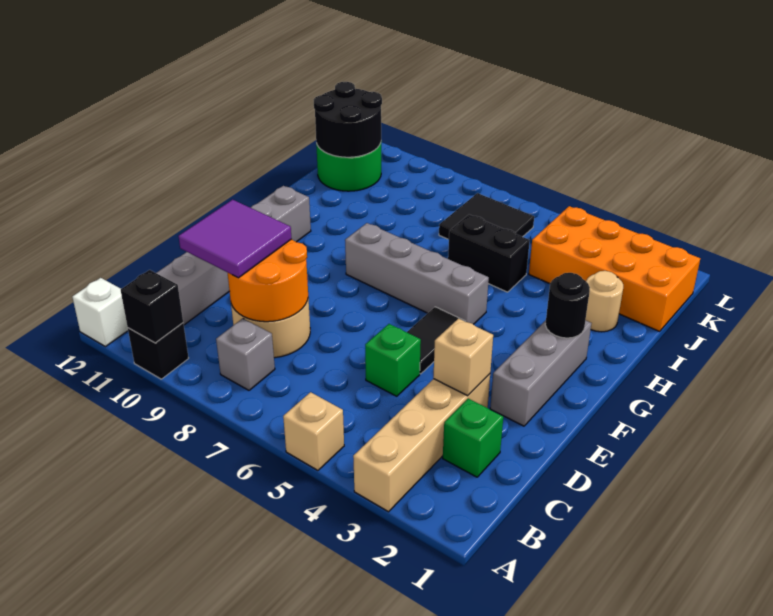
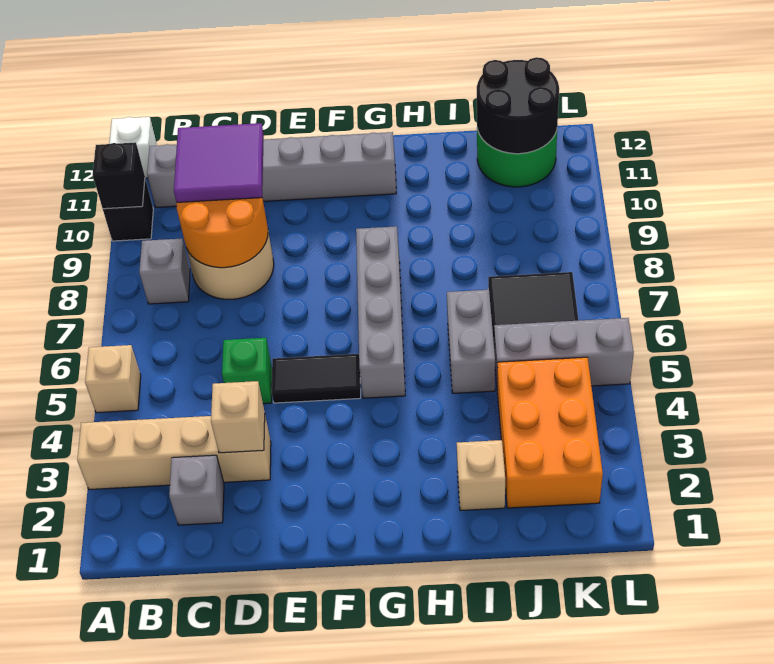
green 1x1 brick [443,399,503,477] -> grey 1x1 brick [169,455,224,525]
grey 1x3 brick [490,320,592,426] -> grey 1x3 brick moved to [494,318,634,386]
black 1x1 round brick [545,273,590,338] -> none
tan 1x1 round brick [586,271,623,332] -> tan 1x1 brick [457,440,505,511]
black 1x2 brick [448,215,530,292] -> grey 1x2 brick [447,290,495,393]
orange 2x4 brick [529,206,700,331] -> orange 2x3 brick [497,357,603,508]

